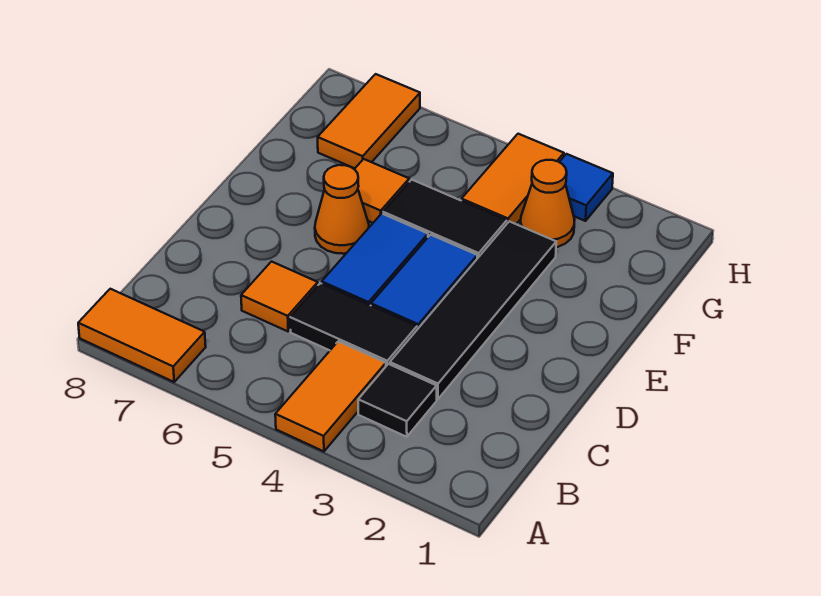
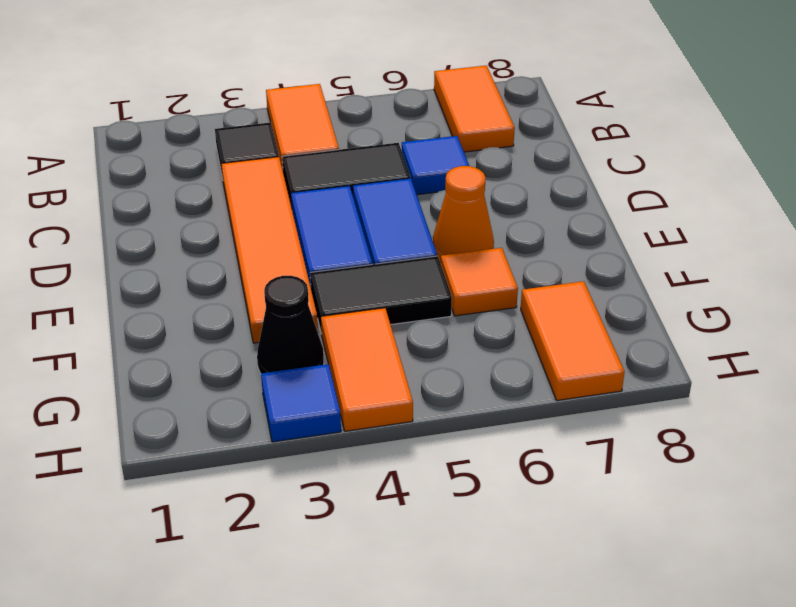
orange 1x2 tile [78,289,206,382] -> orange 1x2 tile turned to [434,65,515,152]
black 1x4 tile [390,221,556,399] -> orange 1x4 tile [221,157,318,343]
orange 1x1 tile [241,262,318,331] -> blue 1x1 tile [402,136,469,195]
orange 1x1 cone [520,160,575,247] -> black 1x1 cone [257,276,324,374]

